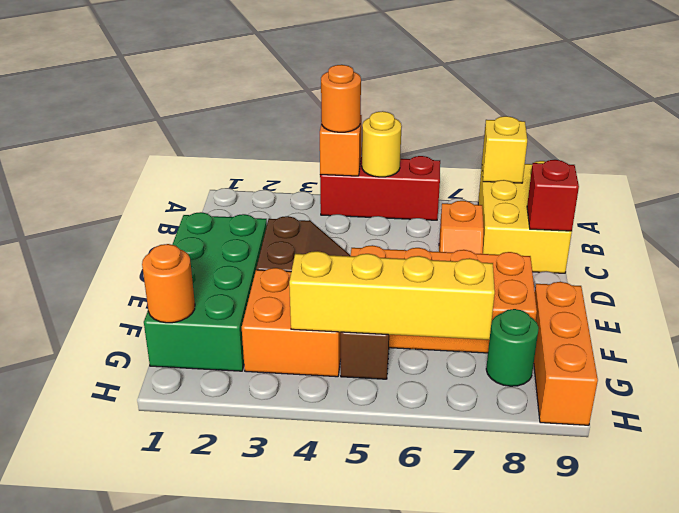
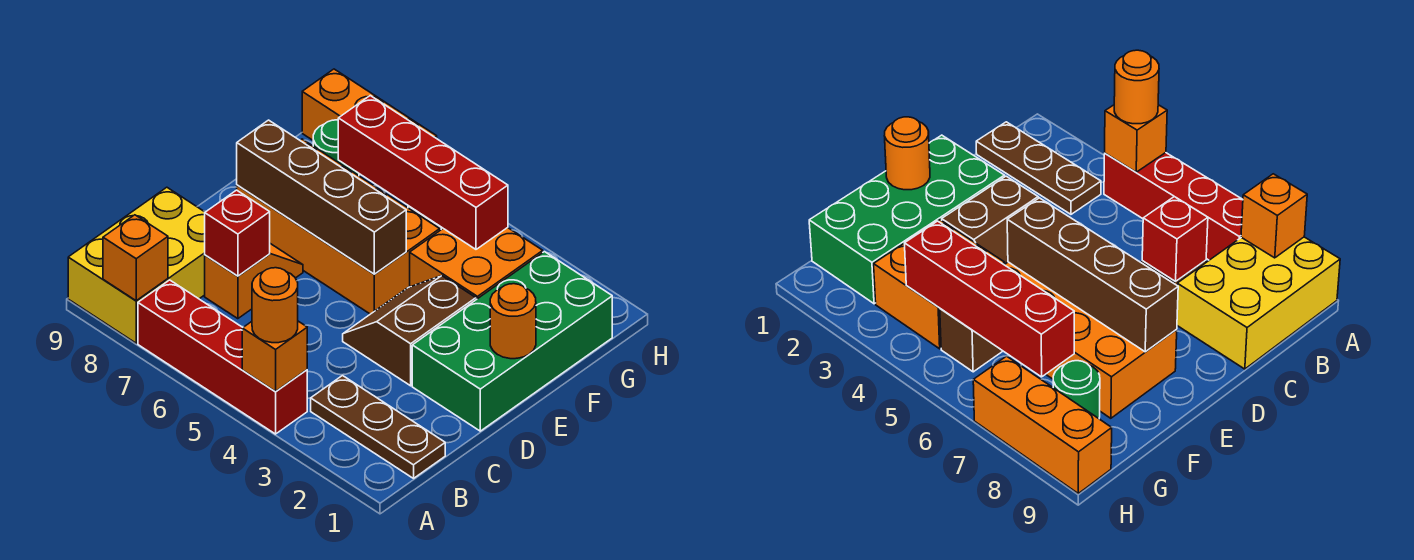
red 1x3 brick [320,156,440,220] -> red 1x4 brick [138,280,307,434]
yellow 1x1 round brick [362,111,402,177] -> none
yellow 1x1 brick [482,116,527,183] -> orange 1x1 brick [103,215,168,301]
none -> brown 1x3 plate [311,376,445,478]
red 1x1 brick [527,160,579,231] -> red 1x1 brick moved to [205,190,270,276]
none -> brown 1x4 brick [237,120,406,274]
orange 1x3 brick [534,282,598,425] -> orange 1x3 brick turned to [302,69,437,140]
orange 1x1 round brick [142,244,195,323] -> orange 1x1 round brick moved to [490,284,536,359]
yellow 1x4 brick [289,251,495,340] -> red 1x4 brick [338,96,508,249]

